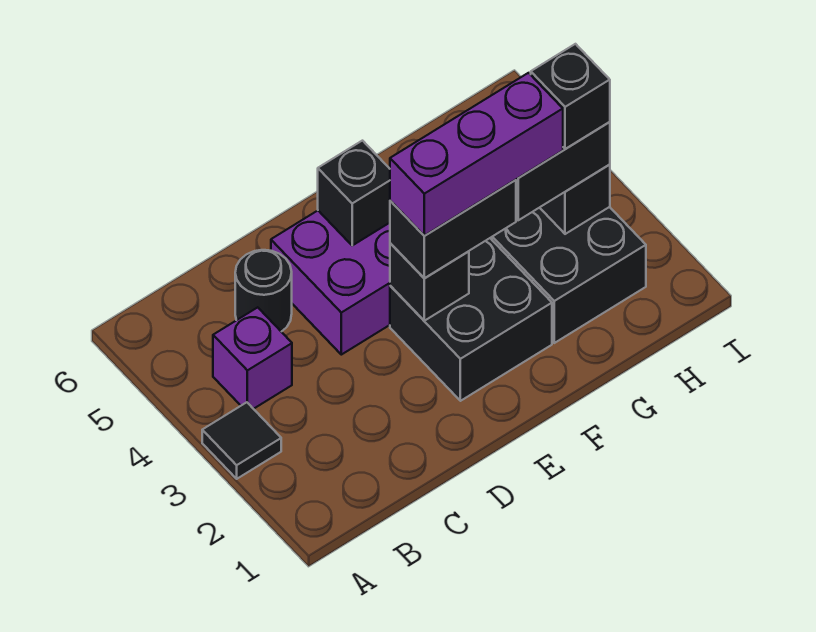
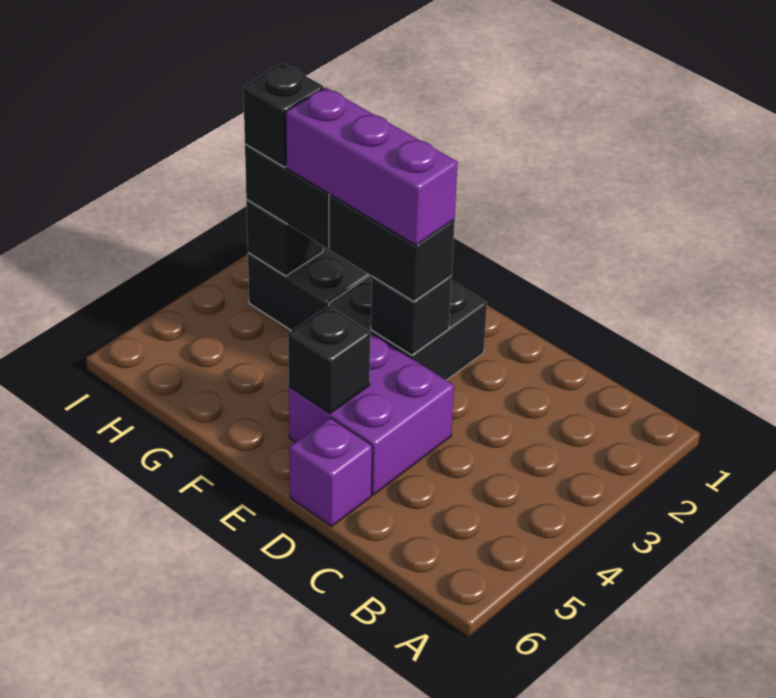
black 1x1 tile [202,402,281,479] -> none
purple 1x1 brick [213,307,292,409] -> purple 1x1 brick moved to [289,418,372,526]
black 1x1 round brick [235,250,292,332] -> none

